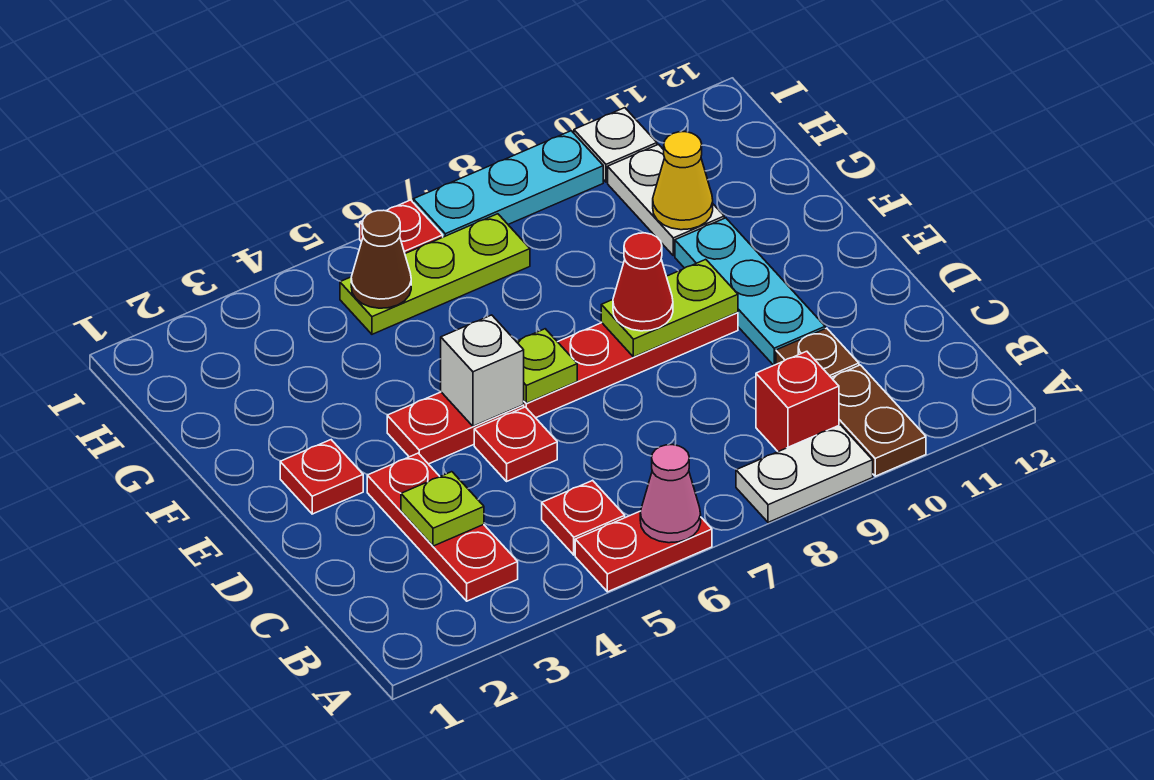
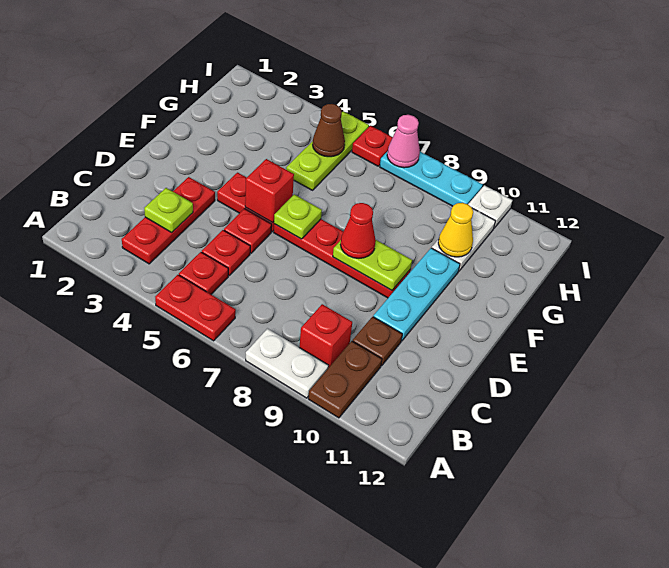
pink 1x1 cone [640,445,701,543] -> pink 1x1 cone moved to [387,115,420,168]
red 1x1 plate [280,440,363,514] -> red 1x1 plate moved to [202,230,250,275]
white 1x1 brick [441,315,524,426] -> red 1x1 brick [245,159,294,223]
lime 1x3 plate [340,214,530,334] -> lime 1x3 plate turned to [286,111,369,190]

